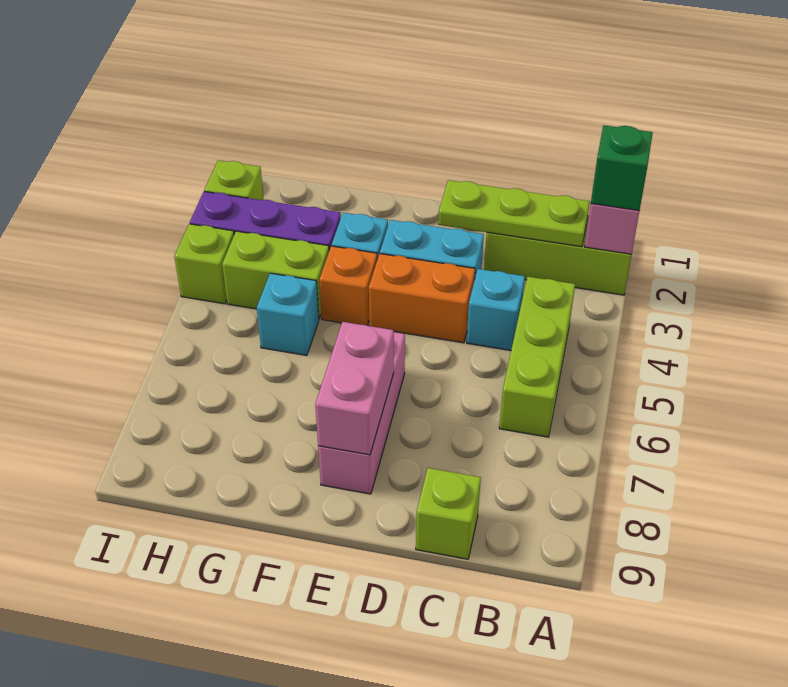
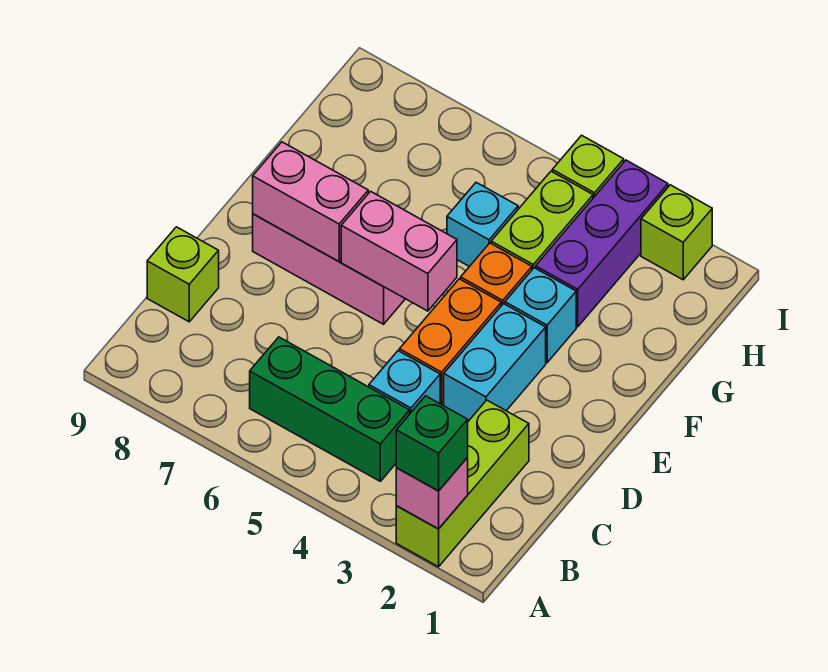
lime 1x3 plate [438,180,590,247] -> none
lime 1x3 brick [499,277,575,437] -> green 1x3 brick [250,337,410,481]
none -> pink 1x2 brick [341,191,457,311]

